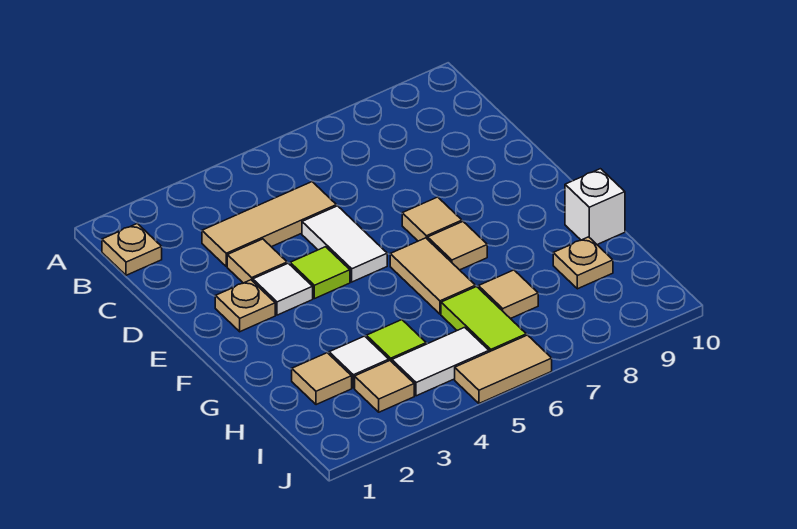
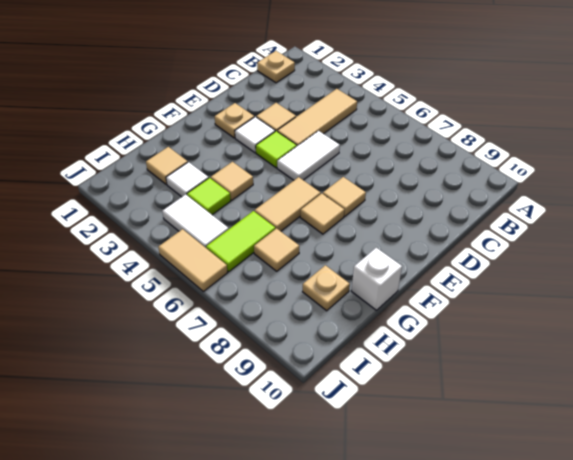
tan 1x3 tile [202,182,336,266] -> tan 1x3 tile turned to [277,89,357,146]
tan 1x1 tile [355,361,414,412] -> tan 1x1 tile moved to [211,162,253,200]

